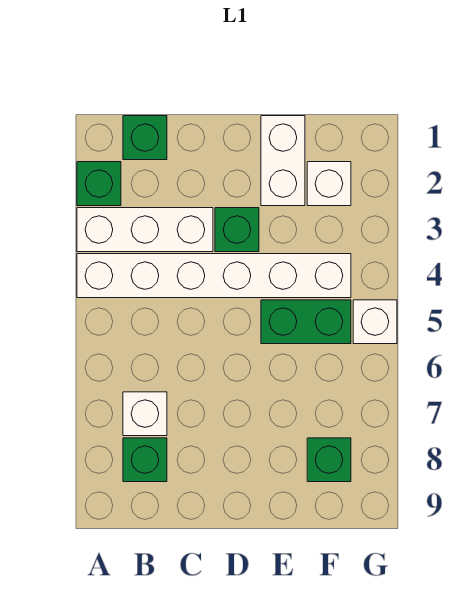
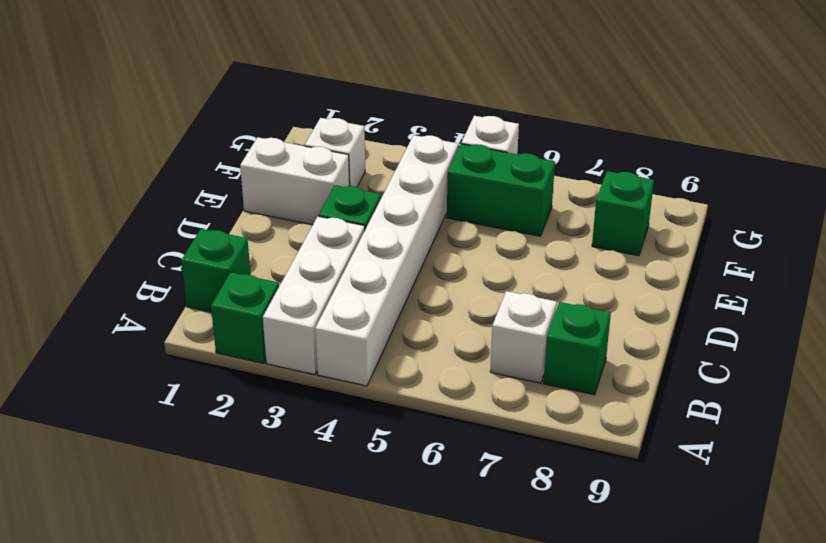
green 1x2 brick [261,300,351,344] -> green 1x2 brick turned to [447,144,555,236]

